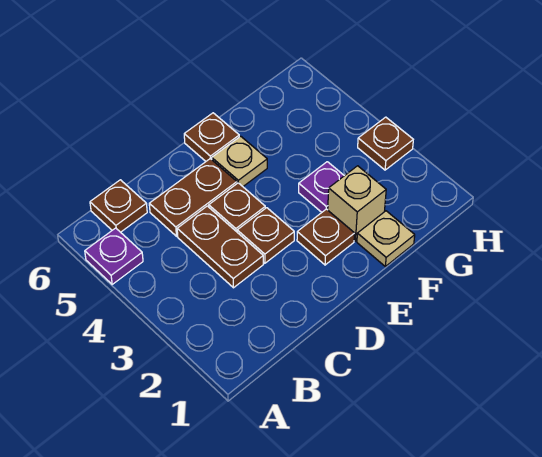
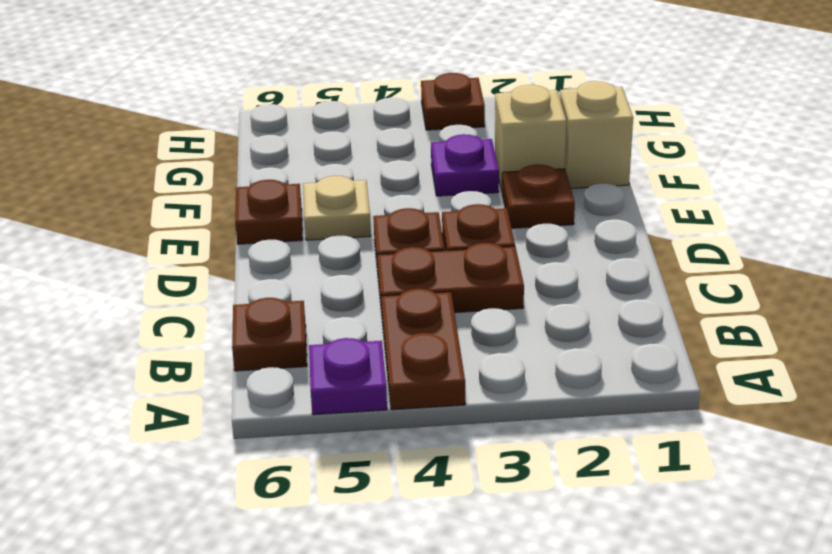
brown 1x2 plate [149,159,237,236] -> brown 1x2 plate moved to [381,289,465,410]
tan 1x1 plate [357,211,415,266] -> tan 1x1 brick [560,81,633,188]

